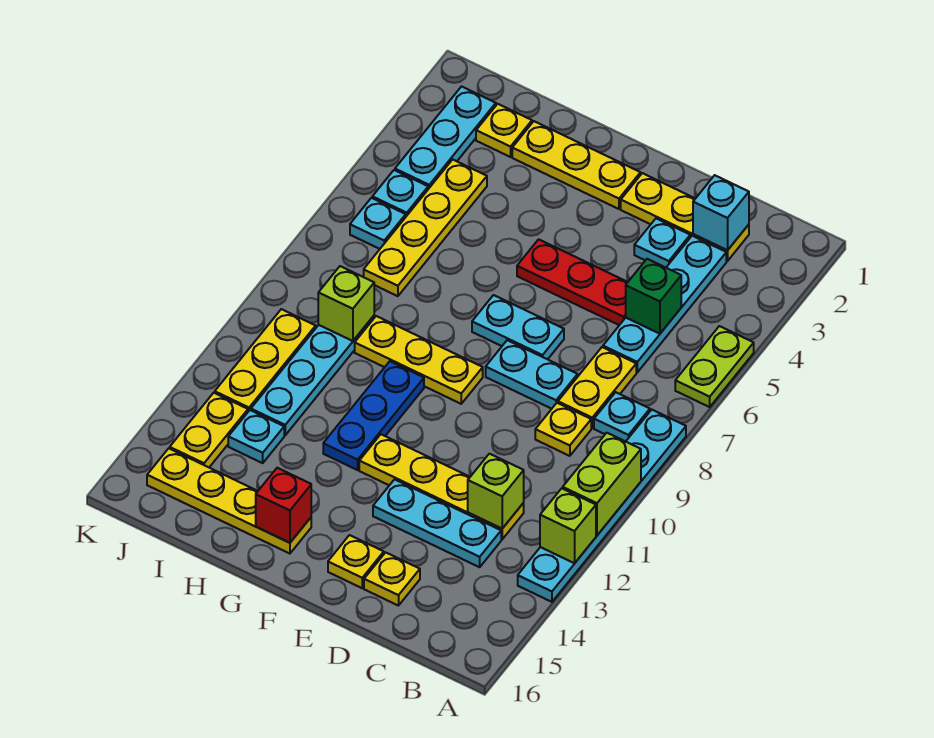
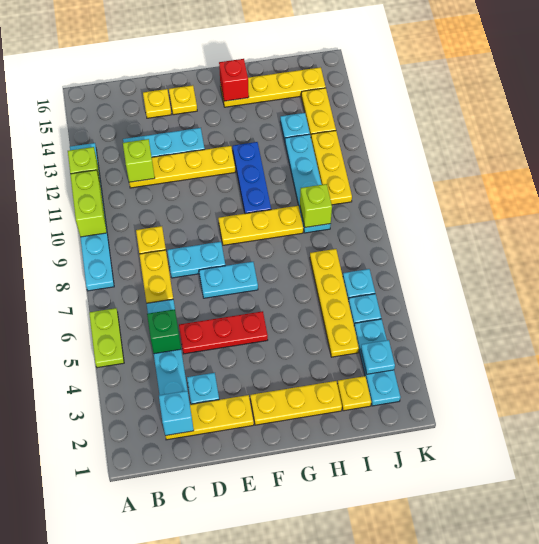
cyan 1x1 plate [594,392,650,442] -> cyan 1x1 plate moved to [361,340,395,374]

